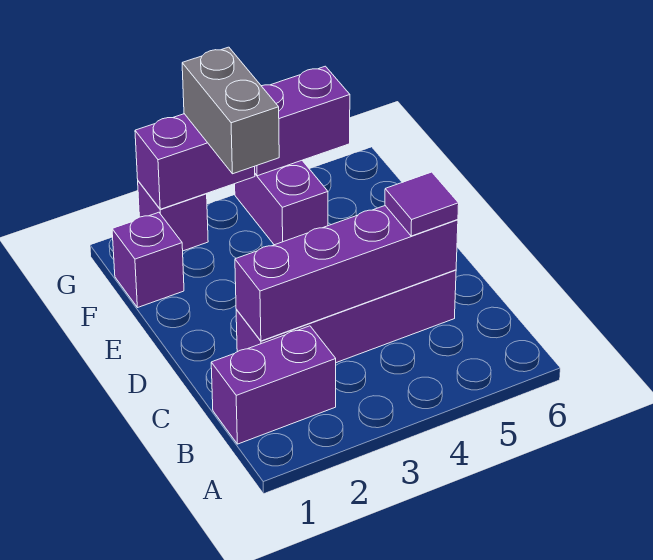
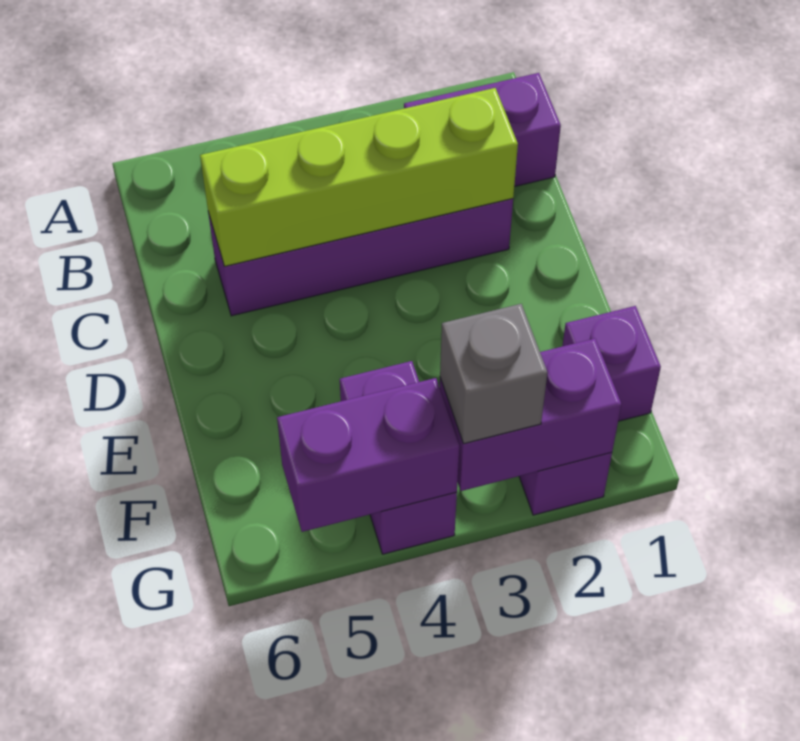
purple 1x4 brick [235,206,458,341] -> lime 1x4 brick [200,88,518,267]
purple 1x1 tile [385,172,459,236] -> none
grey 1x2 brick [182,47,279,174] -> grey 1x1 brick [440,304,547,444]

